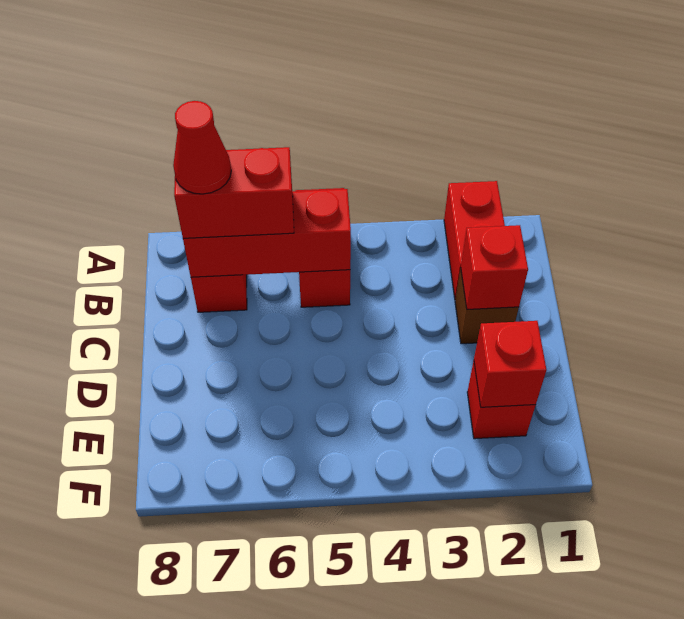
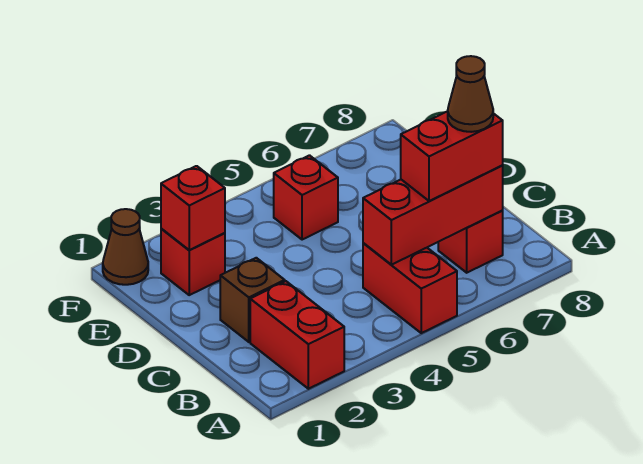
red 1x1 cone [173,101,231,194] -> brown 1x1 cone [448,56,493,132]
red 1x1 brick [461,225,528,309] -> red 1x1 brick moved to [274,155,338,240]
none -> brown 1x1 cone [103,209,148,285]

